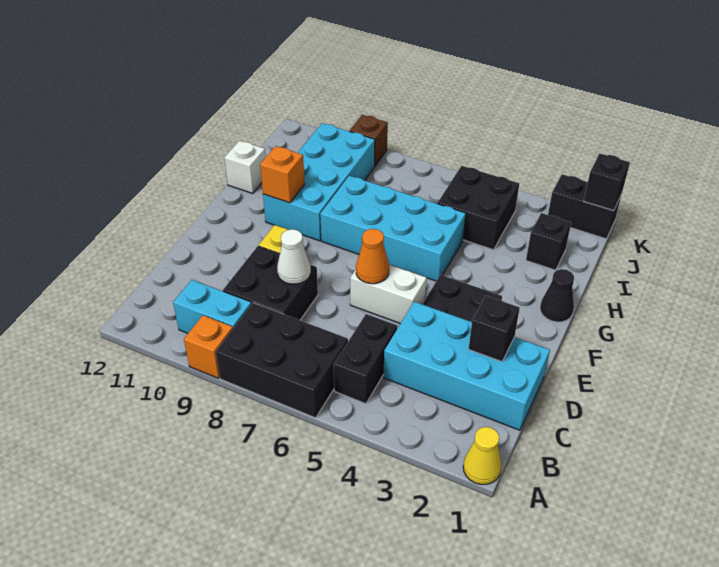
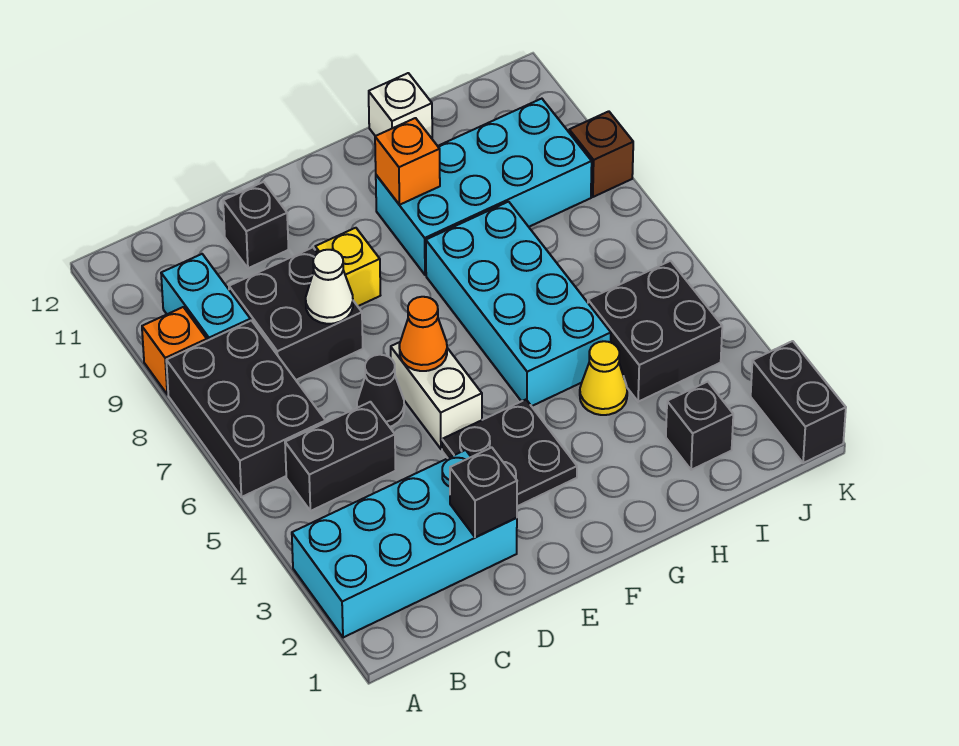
yellow 1x1 cone [463,427,502,485] -> yellow 1x1 cone moved to [580,341,627,415]
cyan 2x4 brick [383,302,550,430] -> cyan 2x4 brick turned to [292,450,517,638]
black 1x1 cone [540,269,574,322] -> black 1x1 cone moved to [357,355,404,427]
black 1x1 brick [584,153,630,211] -> black 1x1 brick moved to [223,182,289,268]

